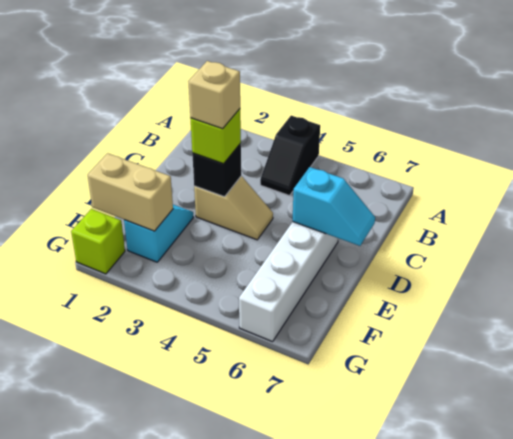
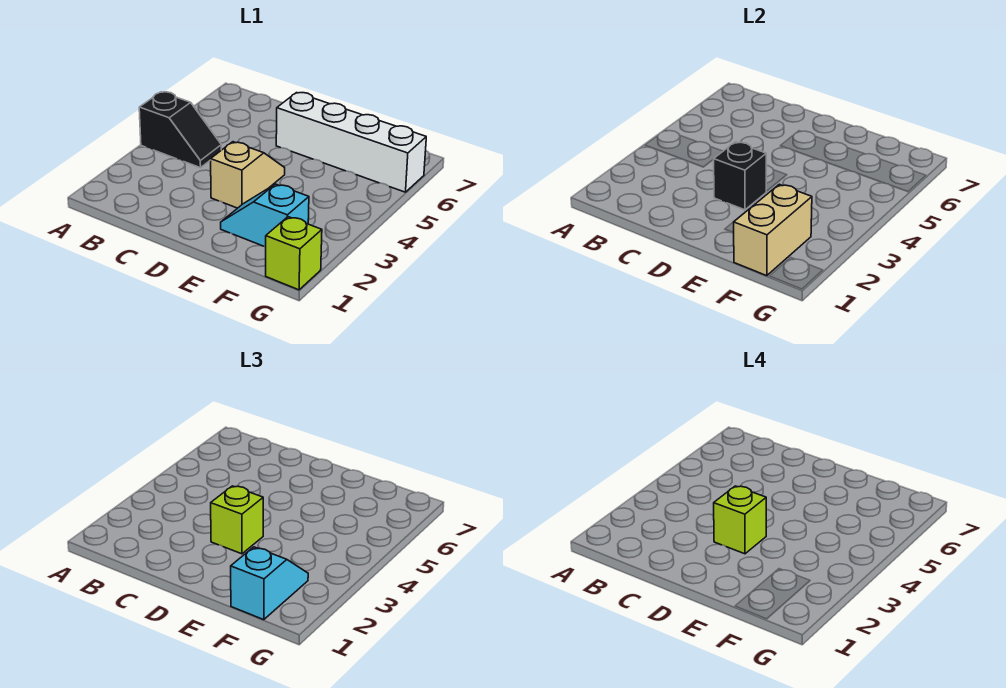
tan 1x1 brick [188,61,240,129] -> lime 1x1 brick [714,486,766,554]
cyan 1x2 slope [293,167,375,246] -> cyan 1x2 slope moved to [231,547,308,620]

